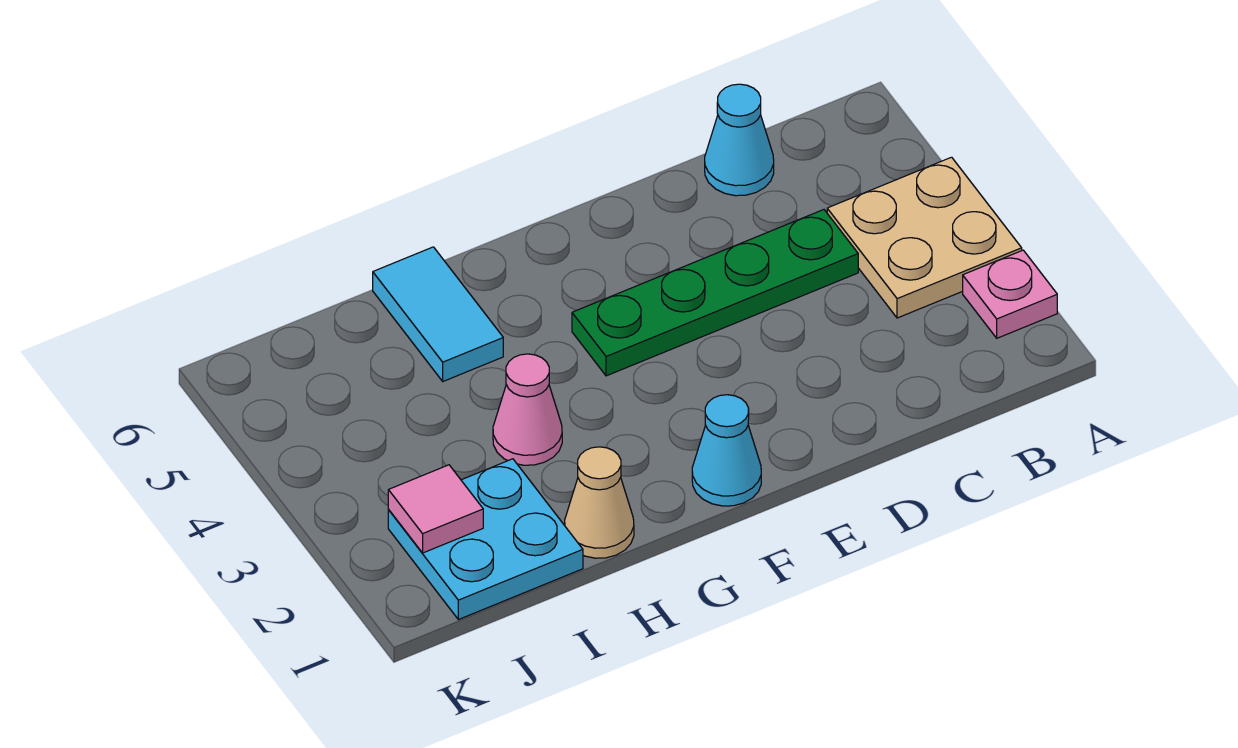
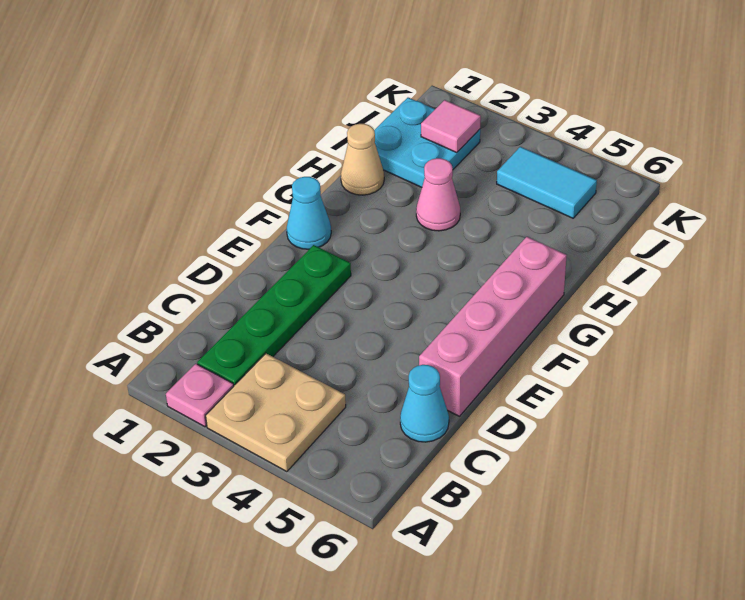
green 1x4 plate [572,210,858,376] -> green 1x4 plate moved to [197,245,351,386]
none -> pink 1x4 brick [419,237,567,416]
cyan 1x2 tile [373,247,503,381] -> cyan 1x2 tile moved to [497,147,597,218]

